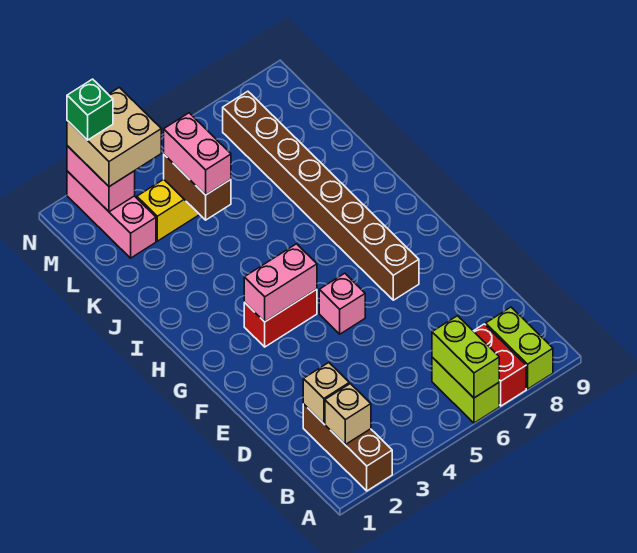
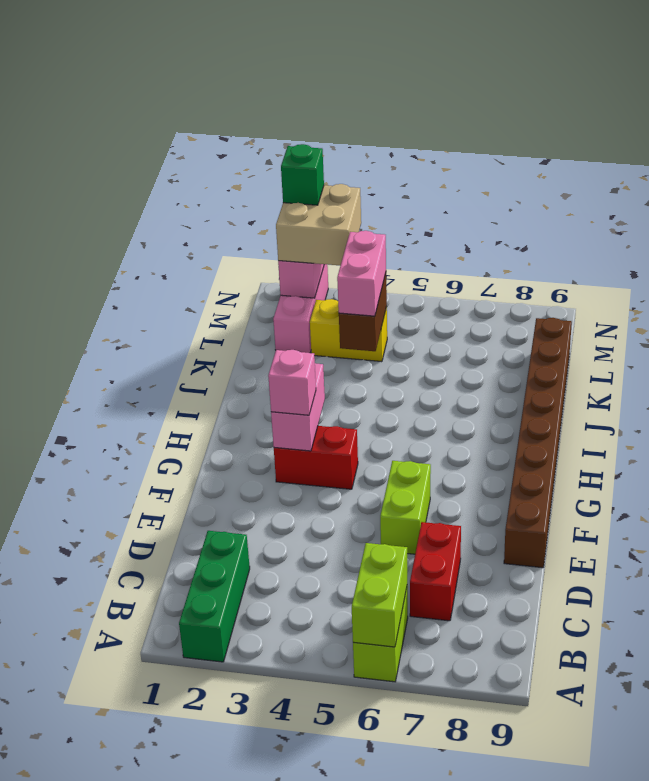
brown 1x3 brick [303,404,392,491] -> green 1x3 brick [179,531,250,662]
red 1x2 brick [474,324,526,406] -> red 1x2 brick moved to [410,522,461,621]
lime 1x2 brick [486,307,553,389] -> lime 1x2 brick moved to [380,461,431,554]
tan 1x1 brick [325,384,371,444] -> none
tan 1x1 brick [303,363,349,423] -> none
pink 1x1 brick [319,273,365,334] -> pink 1x1 brick moved to [268,350,316,415]
brown 1x8 brick [223,91,419,300] -> brown 1x8 brick moved to [504,318,572,568]
pink 1x2 brick [244,244,317,322] -> pink 1x2 brick turned to [271,363,325,451]

